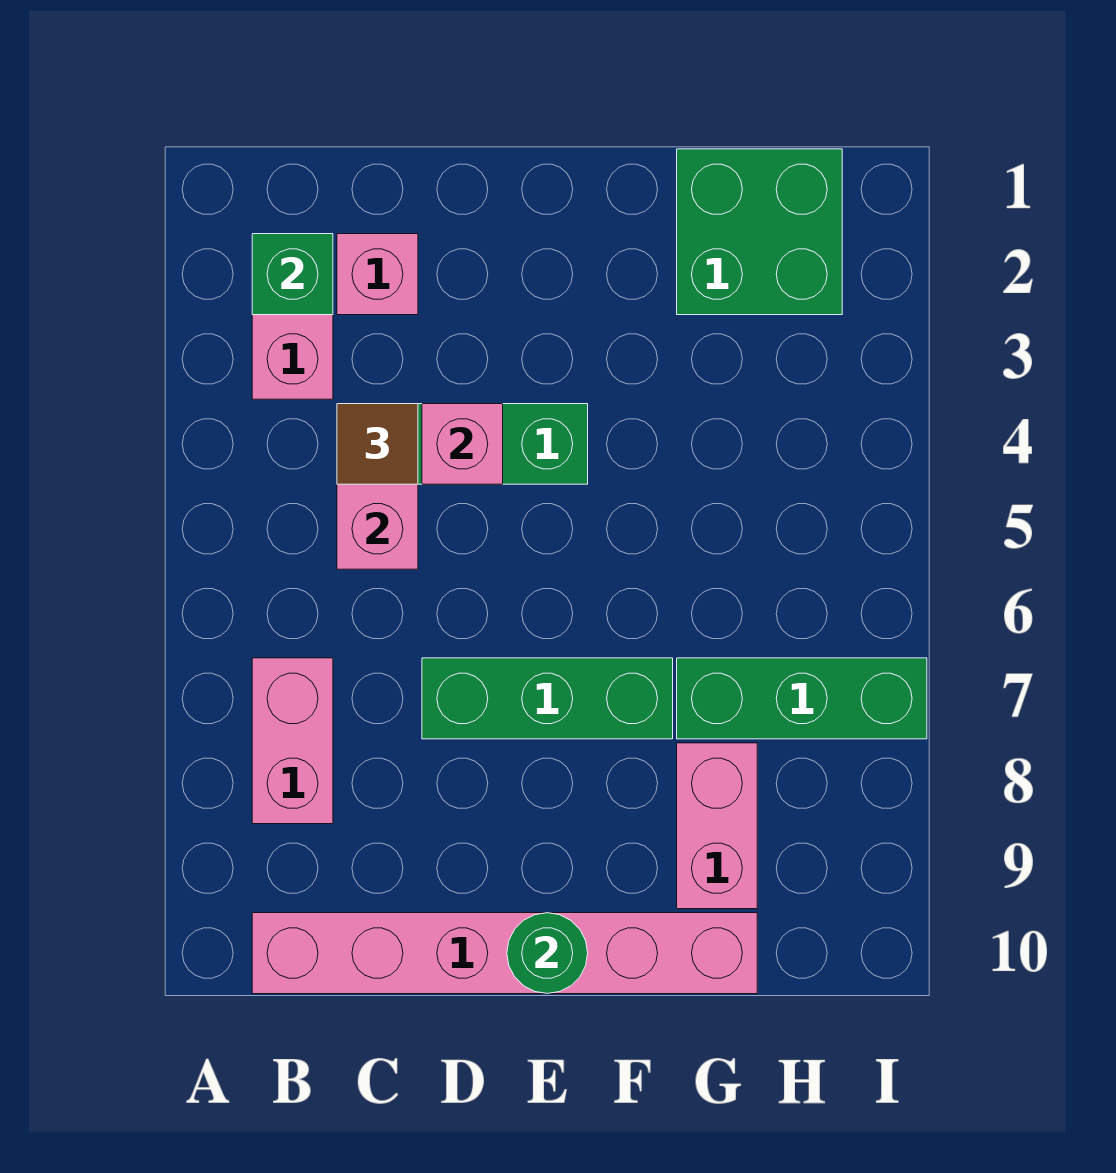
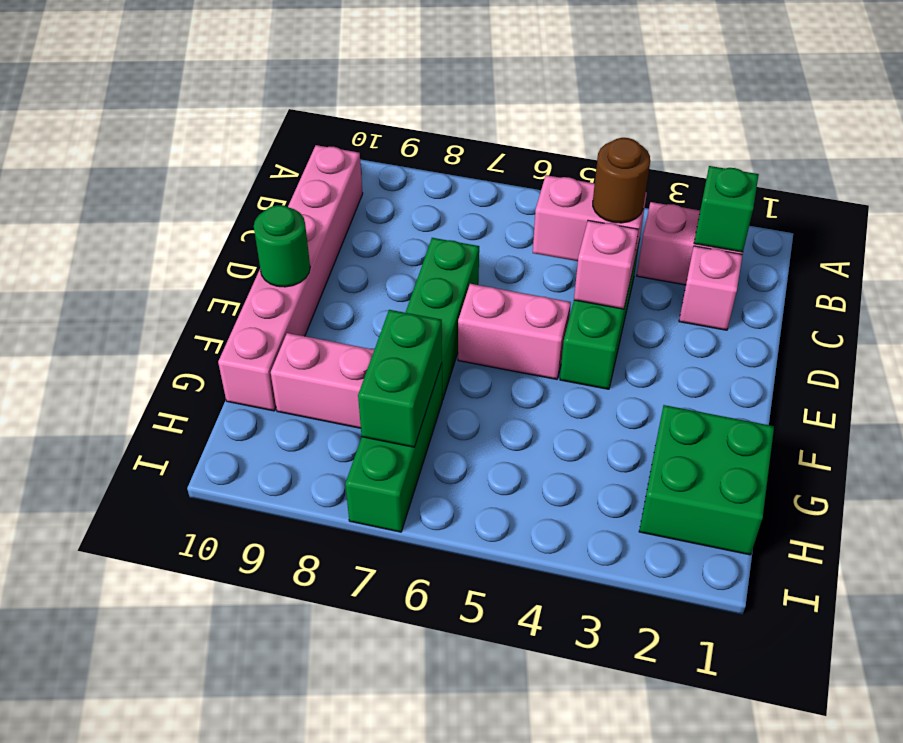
pink 1x2 brick [252,658,333,824] -> pink 1x2 brick moved to [458,284,571,379]
brown 1x1 tile [337,404,418,484] -> brown 1x1 round brick [593,138,650,223]
none -> green 1x2 brick [358,310,442,447]

